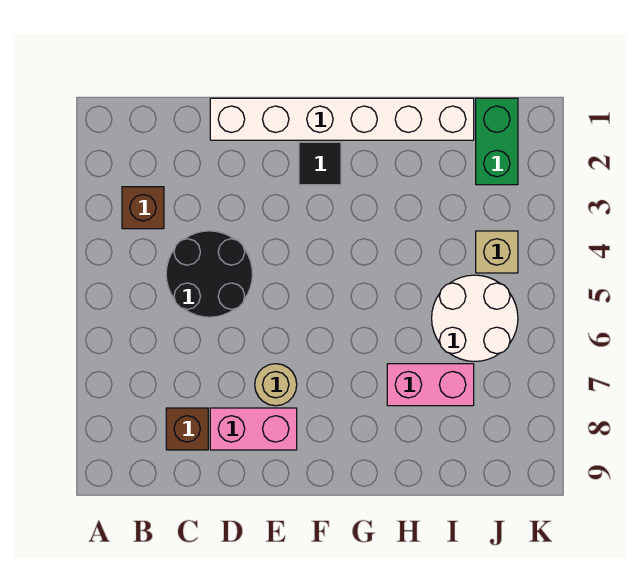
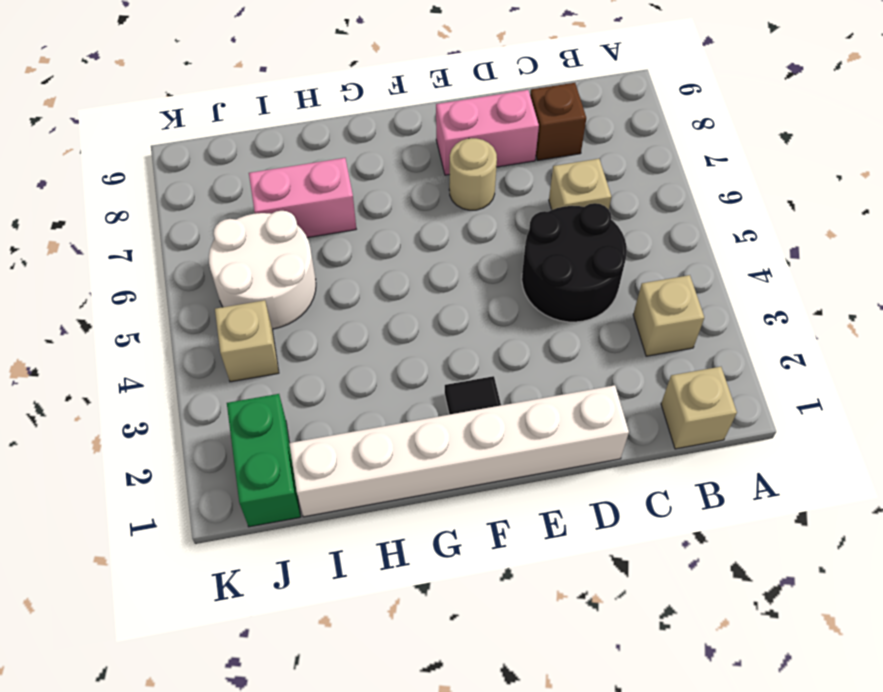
none -> tan 1x1 brick [661,367,737,449]
brown 1x1 brick [122,187,164,229] -> tan 1x1 brick [633,275,704,356]
none -> tan 1x1 brick [549,159,611,210]

